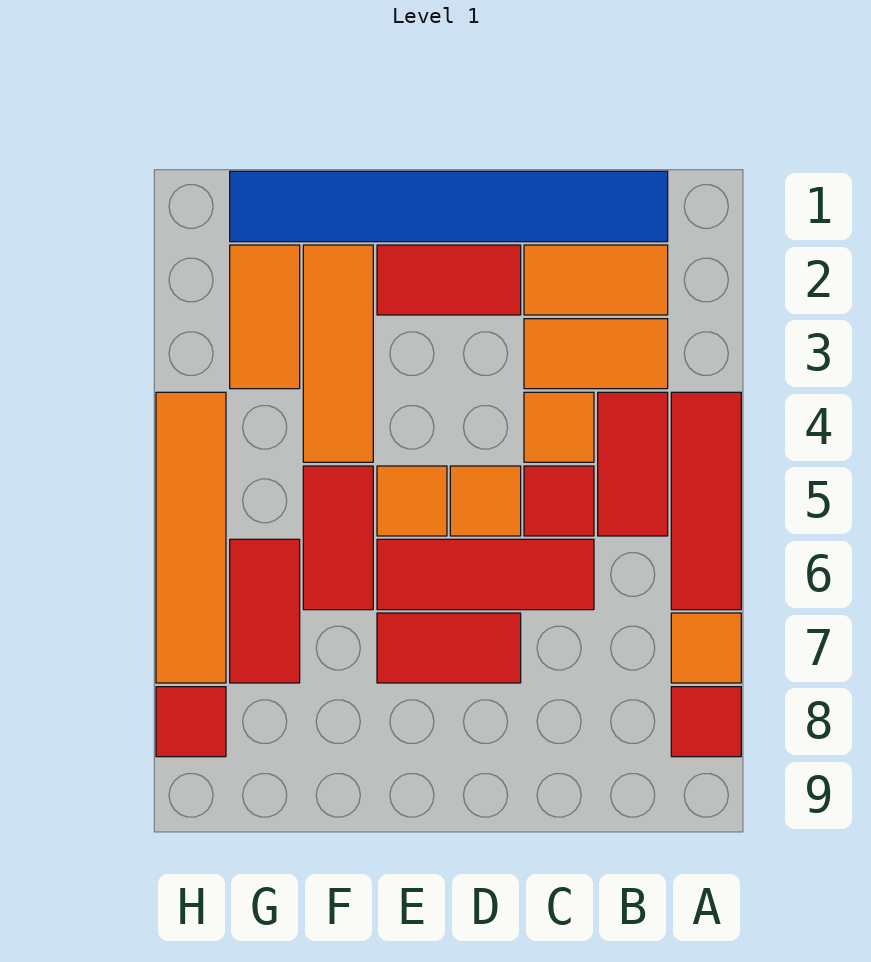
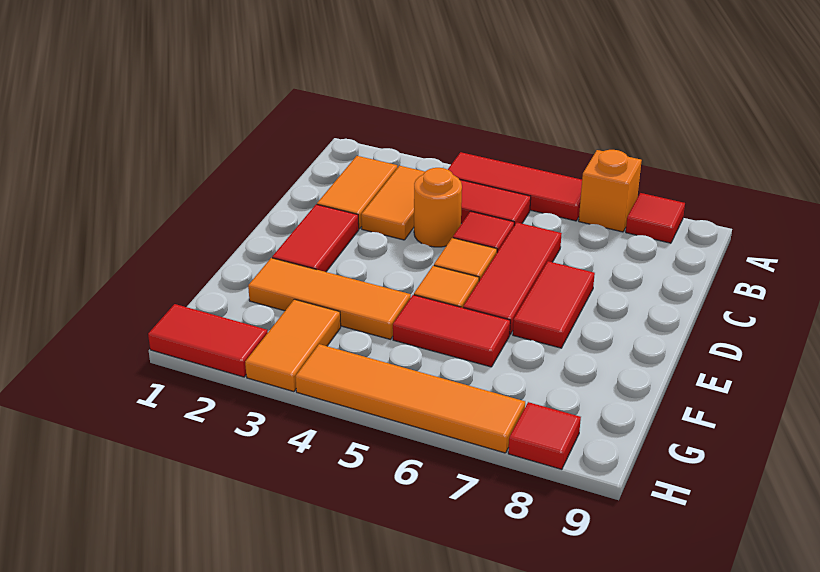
orange 1x1 tile [671,613,741,683] -> orange 1x1 brick [579,150,642,232]
blue 1x6 tile [230,171,668,242] -> none
orange 1x1 tile [524,392,594,462] -> orange 1x1 round brick [414,168,462,247]
orange 1x2 tile [230,245,300,389] -> orange 1x2 tile turned to [245,299,341,392]
red 1x2 tile [230,539,300,683] -> red 1x2 tile moved to [148,304,268,377]

